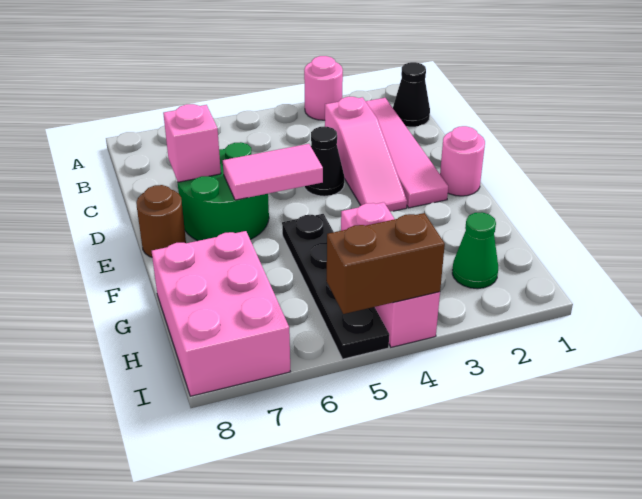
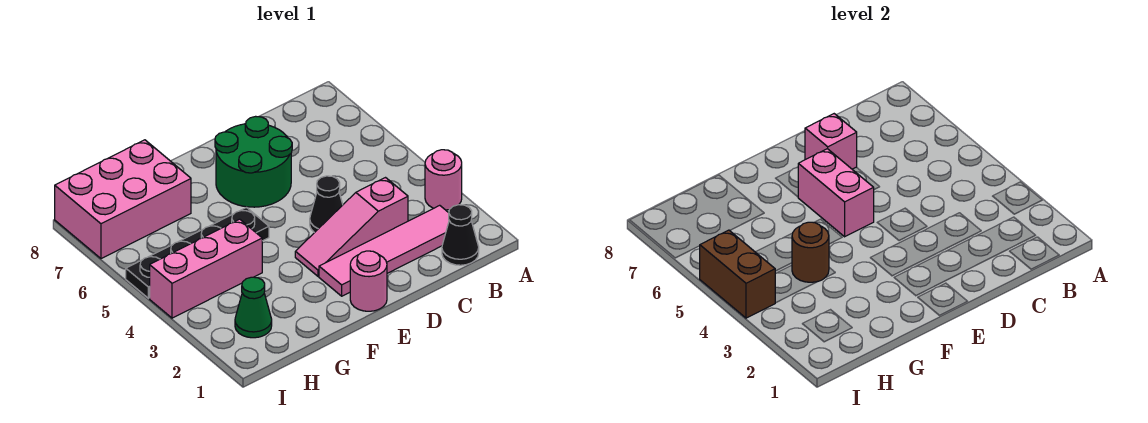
pink 1x2 tile [223,144,323,200] -> pink 1x2 brick [798,149,874,237]
brown 1x1 round brick [136,185,186,257] -> brown 1x1 round brick moved to [792,222,829,282]

